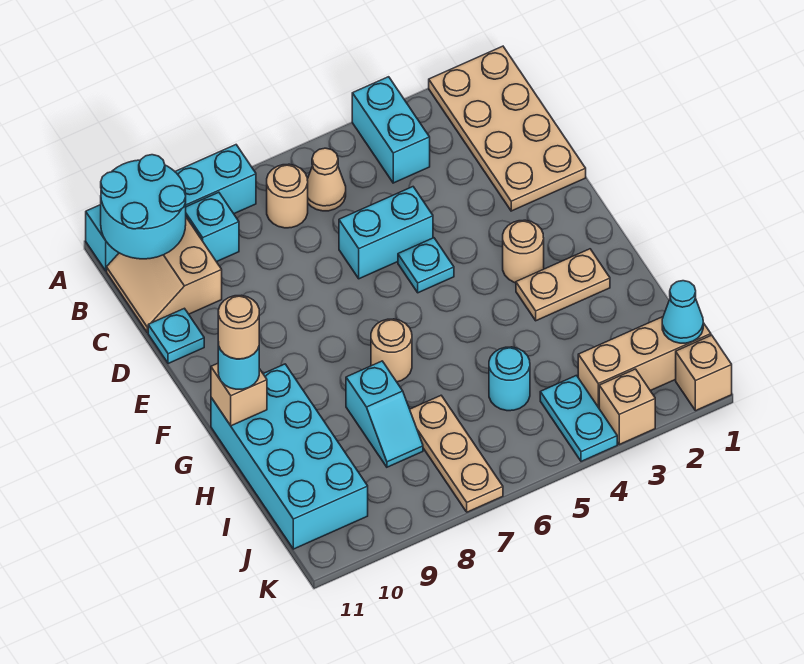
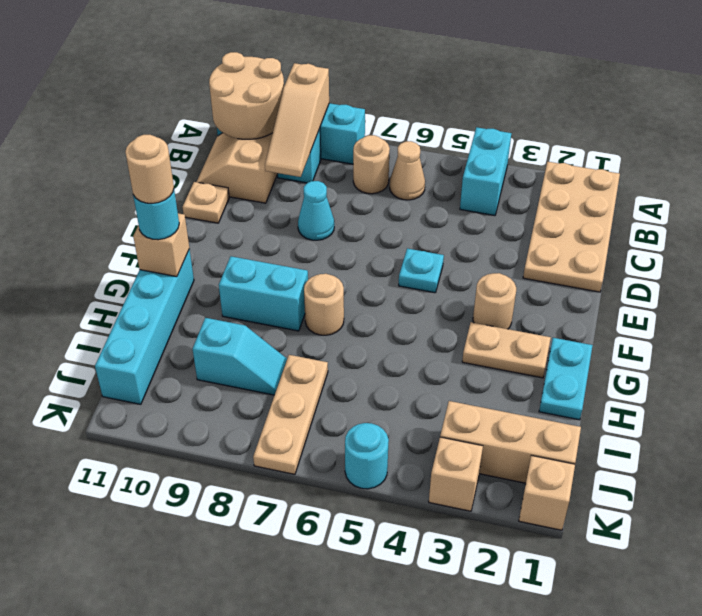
none -> tan 1x3 slope [265,63,329,177]
cyan 2x2 round brick [101,155,186,259] -> tan 2x2 round brick [209,52,284,139]
cyan 1x2 brick [339,187,433,279] -> cyan 1x2 brick moved to [219,256,308,331]
cyan 1x1 plate [148,308,204,364] -> tan 1x1 plate [183,182,229,223]
cyan 2x4 brick [211,364,368,549] -> cyan 1x4 brick [95,249,194,404]
cyan 1x2 slope [346,361,423,467] -> cyan 1x2 slope turned to [193,318,287,395]
cyan 1x1 round brick [489,347,530,411] -> cyan 1x1 round brick moved to [345,423,389,489]
cyan 1x1 cone [662,281,703,343] -> cyan 1x1 cone moved to [298,181,334,240]
cyan 1x2 plate [540,376,617,461] -> cyan 1x2 plate moved to [539,338,593,420]

